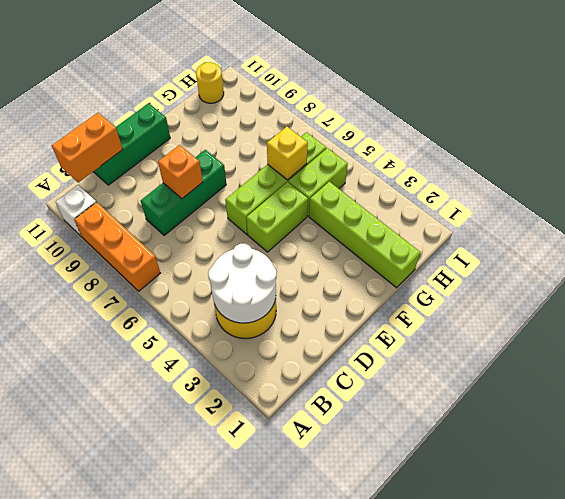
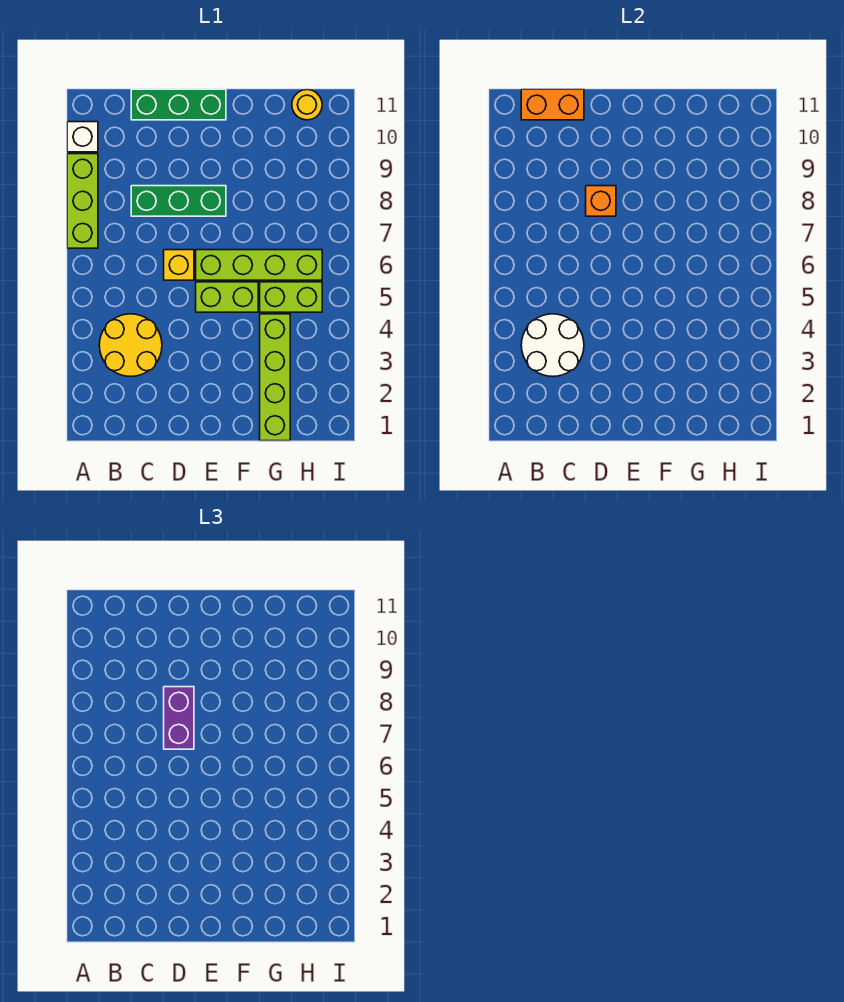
orange 1x3 brick [74,202,160,291] -> lime 1x3 brick [67,154,98,248]
none -> purple 1x2 brick [164,687,194,749]
yellow 1x1 brick [267,127,308,180] -> yellow 1x1 brick moved to [164,250,194,280]

